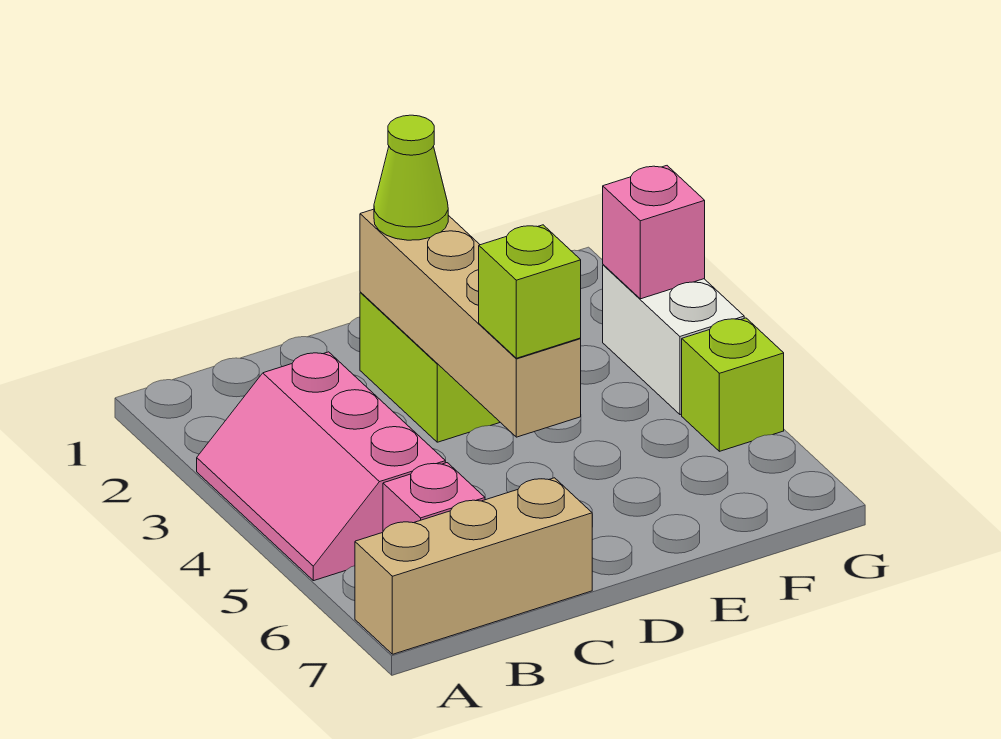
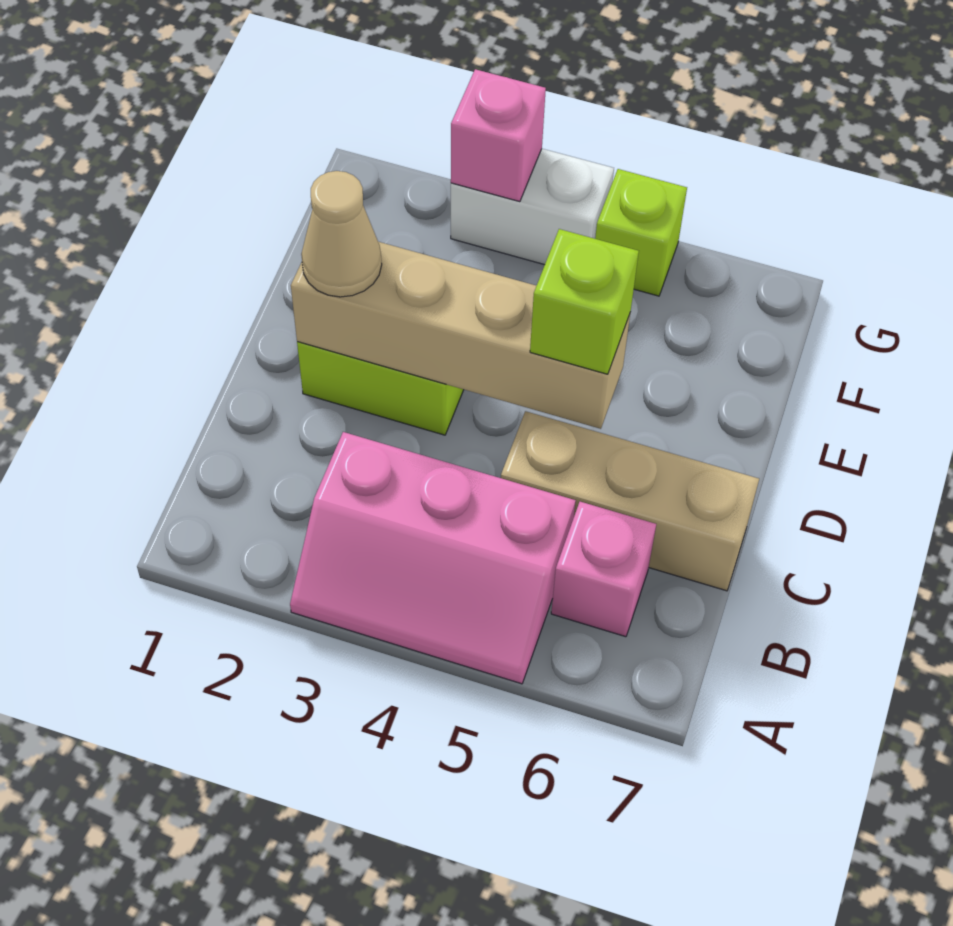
tan 1x3 brick [355,478,592,654] -> tan 1x3 brick turned to [501,411,759,591]
lime 1x1 cone [374,115,448,240] -> tan 1x1 cone [301,171,382,297]

